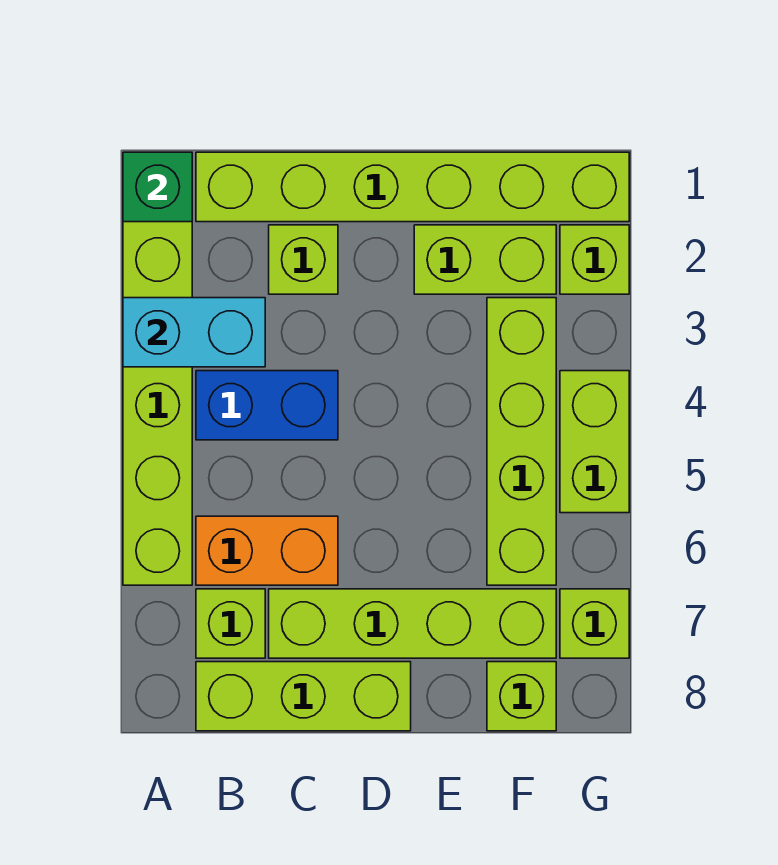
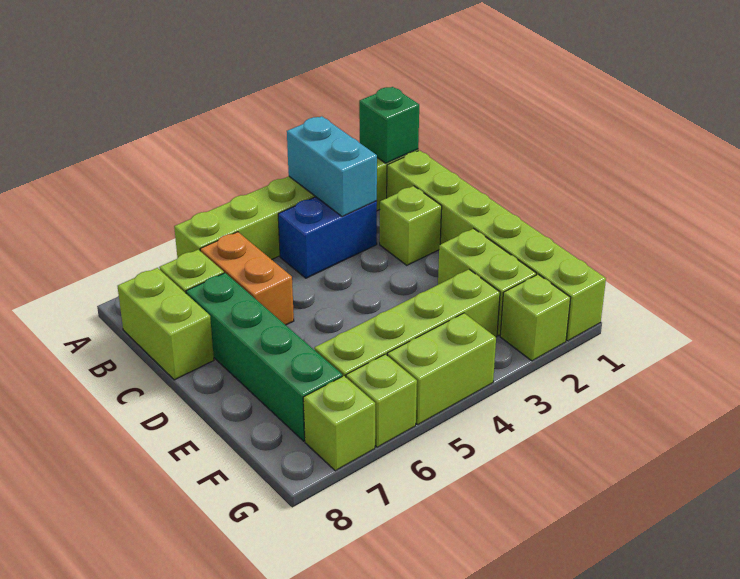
blue 1x2 brick [196,371,338,440] -> blue 1x2 brick turned to [278,197,377,278]
lime 1x3 brick [196,662,411,731] -> lime 1x2 brick [118,268,214,380]
lime 1x4 brick [269,589,556,658] -> green 1x4 brick [186,273,342,441]
lime 1x1 brick [487,662,556,731] -> lime 1x1 brick moved to [346,354,417,447]

